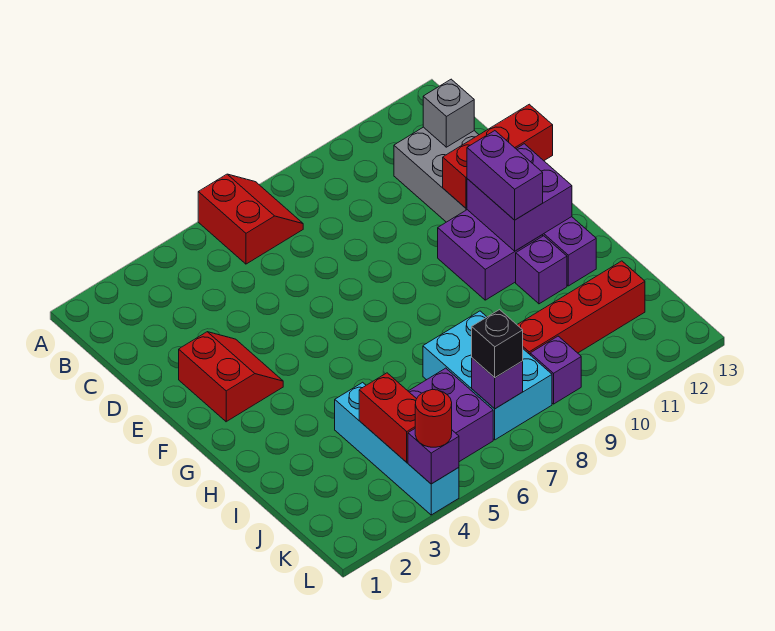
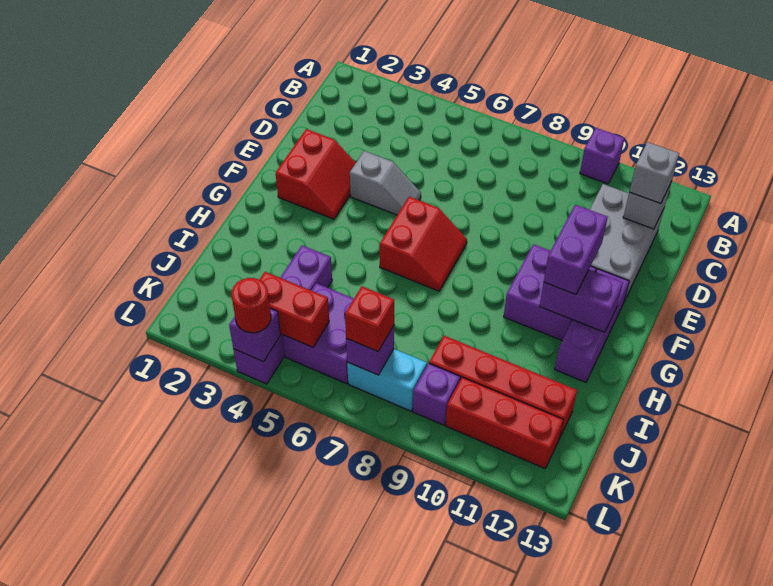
red 2x2 slope [198,174,303,264] -> red 2x2 slope moved to [380,197,467,291]
none -> grey 1x1 brick [629,142,679,204]
none -> grey 1x2 slope [350,151,421,215]
red 1x3 brick [443,104,553,208] -> red 1x3 brick moved to [446,377,563,469]
purple 2x2 brick [467,144,572,251] -> purple 1x2 brick [540,270,623,332]
purple 1x1 brick [516,236,567,304] -> purple 1x1 brick moved to [580,128,625,184]
cyan 1x4 brick [335,382,459,515] -> purple 1x4 brick [233,245,332,384]
cyan 2x3 brick [423,311,552,440] -> cyan 1x2 brick [347,349,427,411]
red 1x2 brick [359,373,416,462] -> red 1x2 brick turned to [259,272,329,347]
black 1x1 brick [472,310,523,378] -> red 1x1 brick [345,286,394,351]

